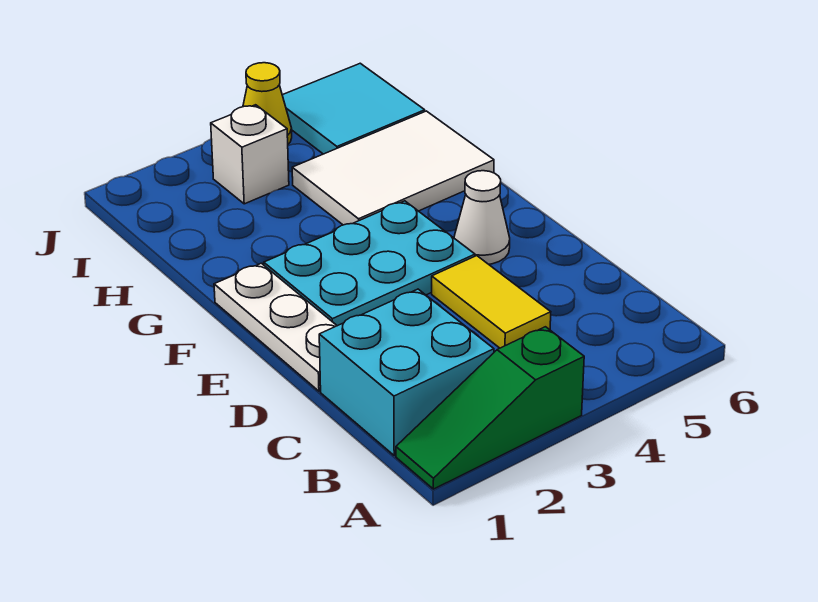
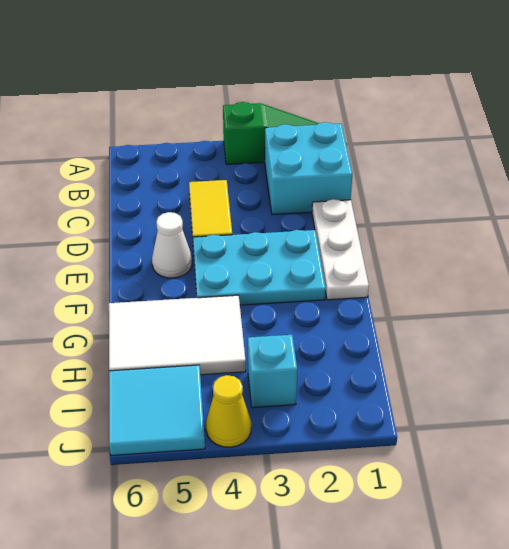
white 1x1 brick [211,105,289,204] -> cyan 1x1 brick [248,335,297,408]

